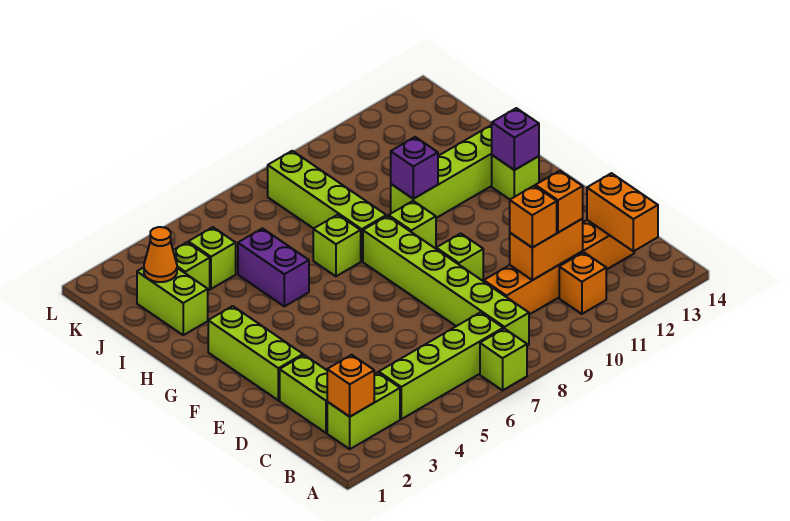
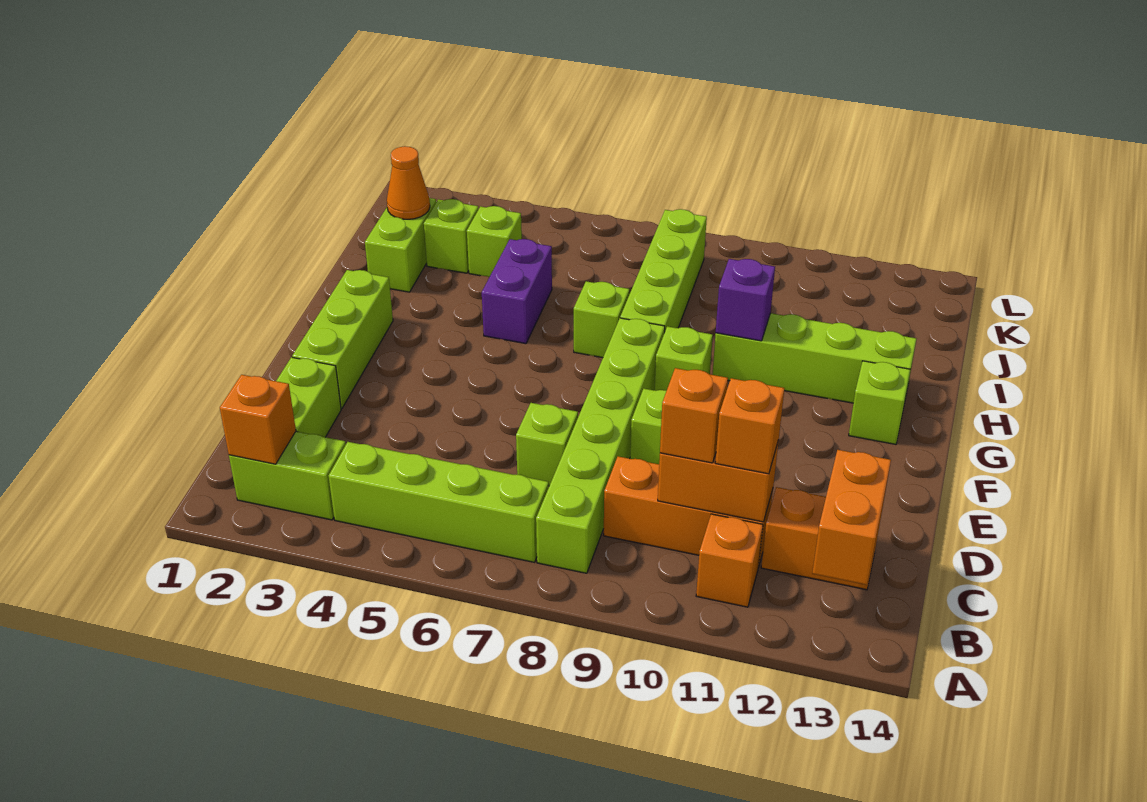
lime 1x1 brick [480,329,527,390] -> lime 1x1 brick moved to [516,403,578,486]
purple 1x1 brick [492,108,539,170] -> none

